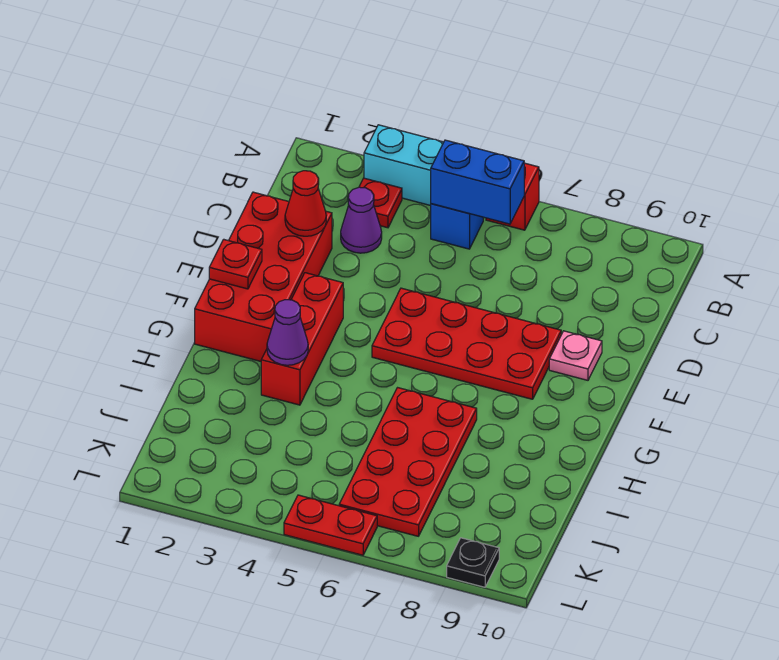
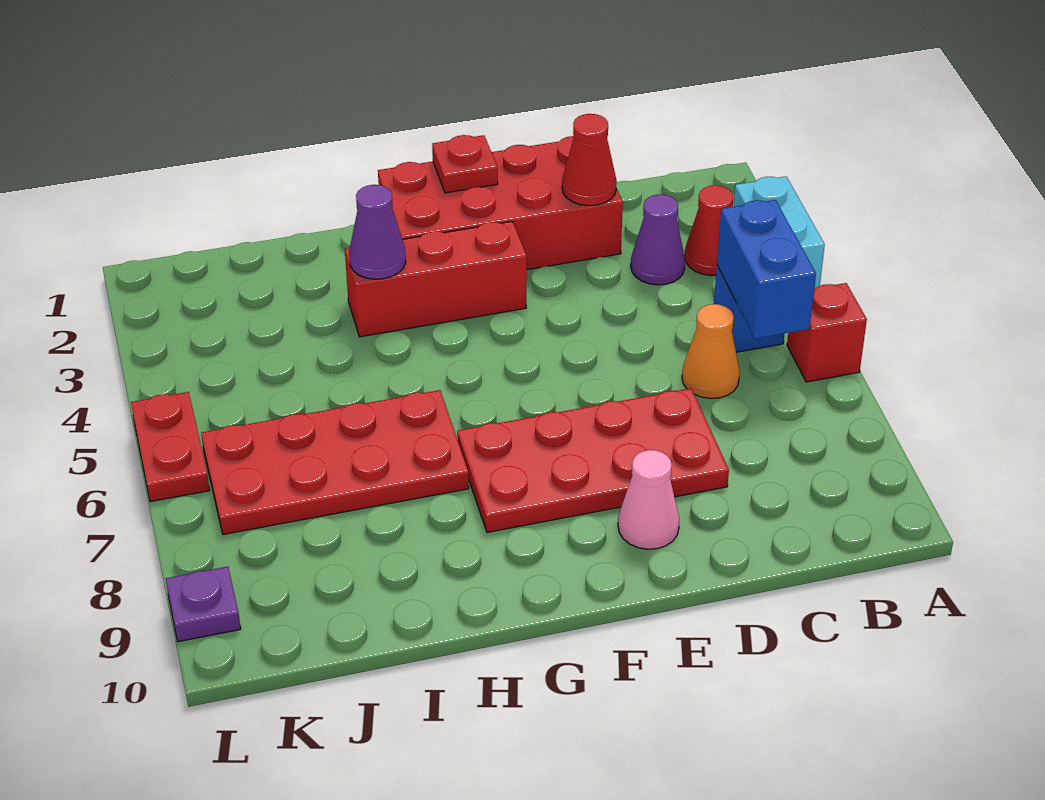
red 1x1 plate [359,178,402,228] -> red 1x1 cone [685,185,733,276]
none -> orange 1x1 cone [682,304,740,398]
red 2x4 plate [372,288,561,399] -> red 2x4 plate turned to [457,388,729,532]
pink 1x1 plate [549,331,602,380] -> pink 1x1 cone [618,450,679,549]
black 1x1 plate [447,538,499,587] -> purple 1x1 plate [166,567,241,642]

